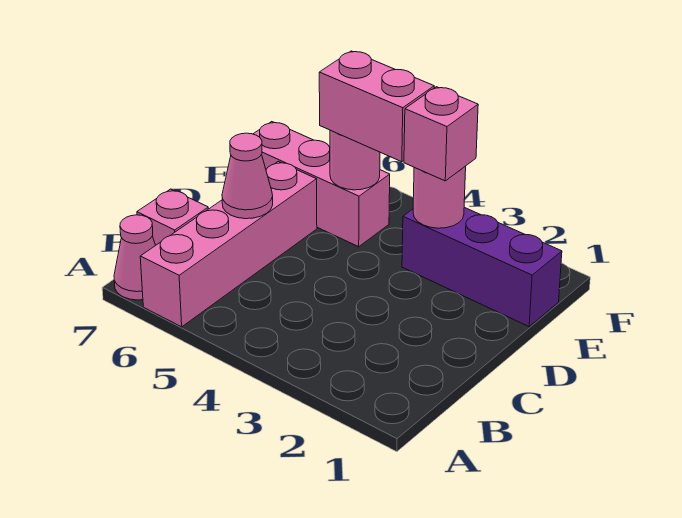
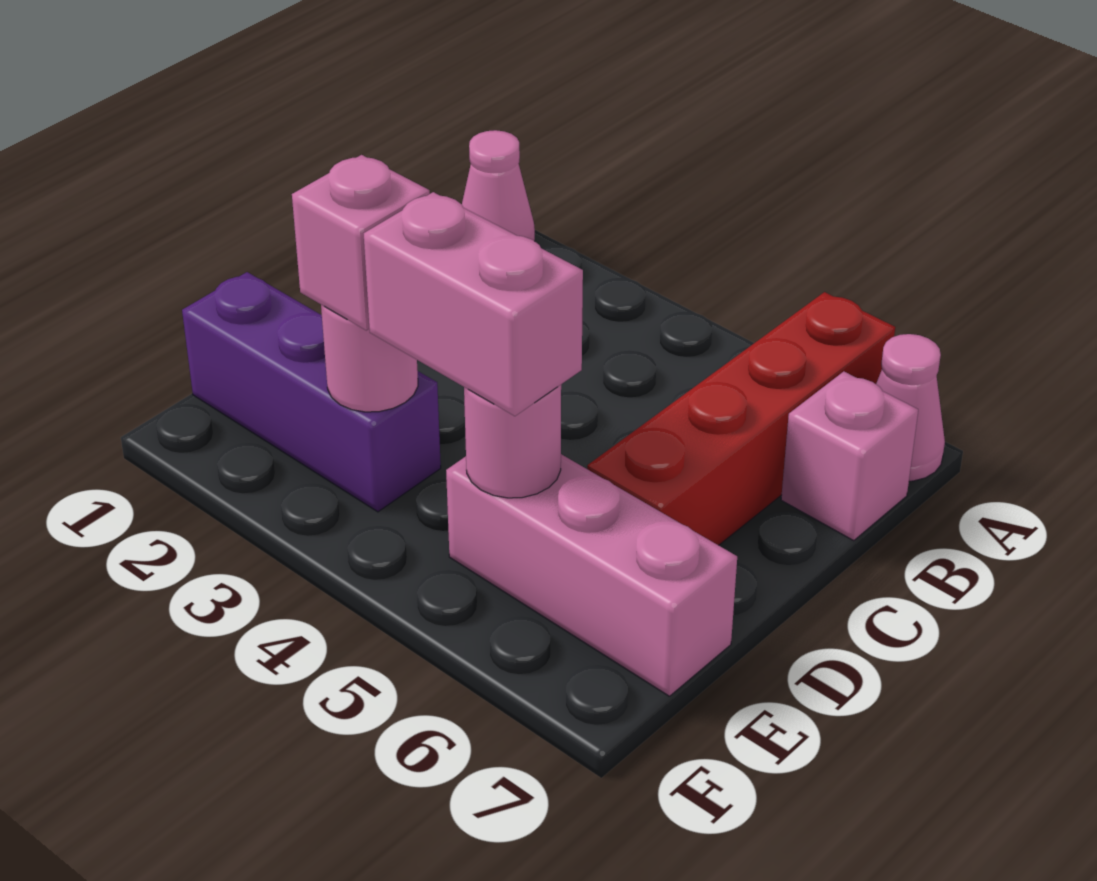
pink 1x4 brick [140,161,317,327] -> red 1x4 brick [587,292,895,545]
pink 1x1 cone [222,133,273,219] -> pink 1x1 cone moved to [462,130,535,241]

